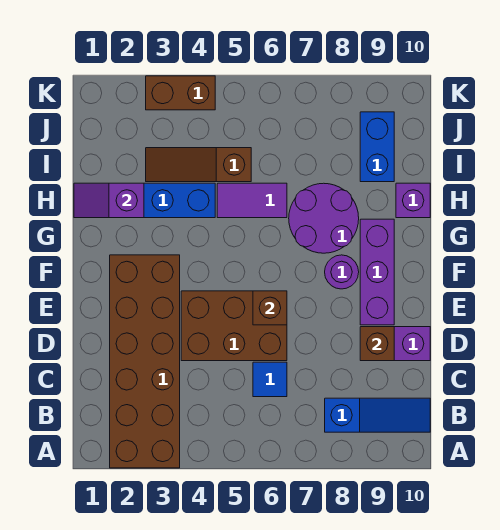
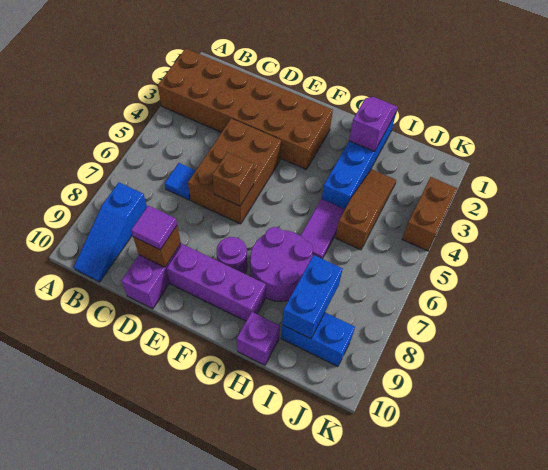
none -> purple 1x1 tile [131,205,177,250]
none -> blue 1x2 brick [282,255,343,339]

